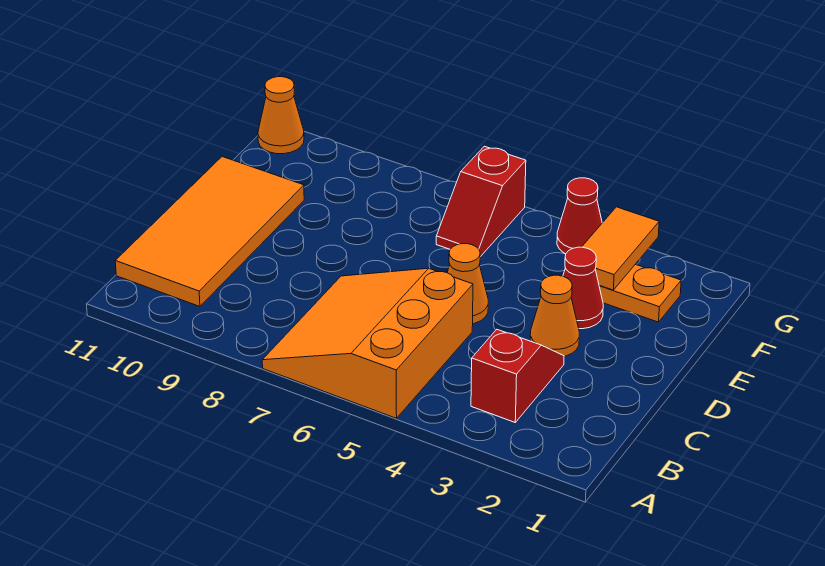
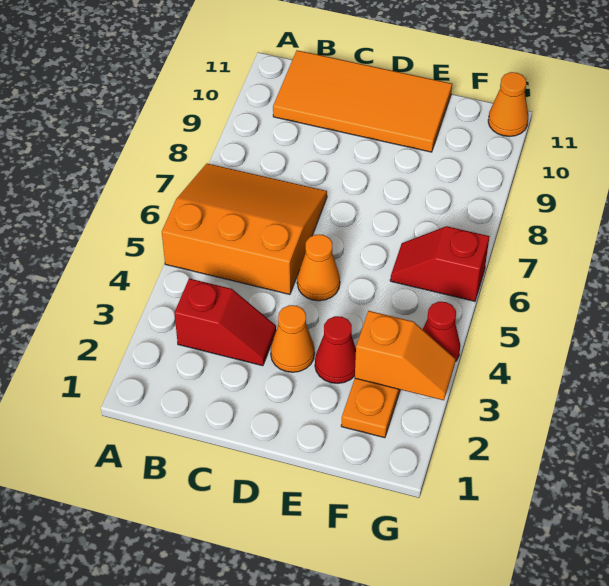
orange 1x2 tile [582,207,659,290] -> orange 1x2 slope [355,311,455,400]

